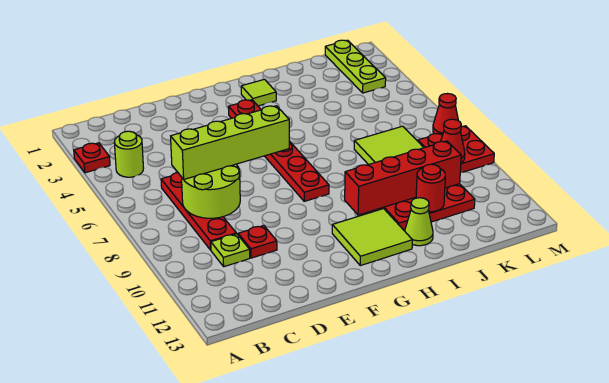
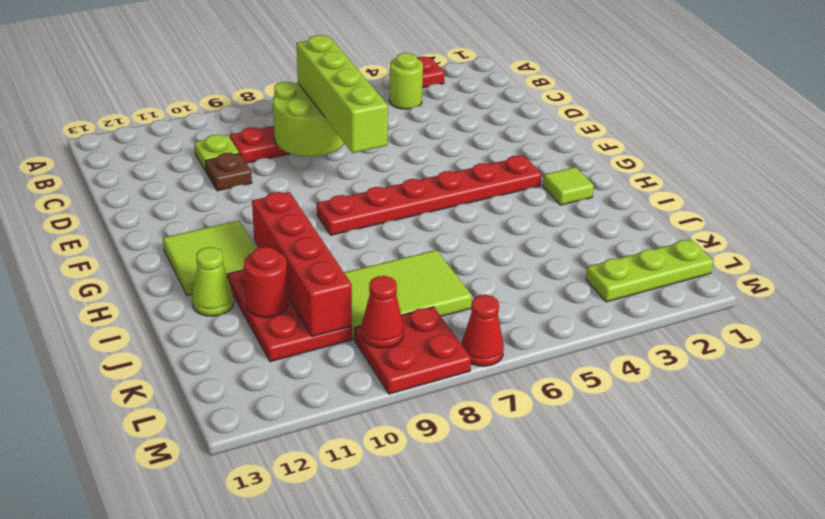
red 1x1 plate [238,226,277,258] -> brown 1x1 plate [205,153,252,191]

